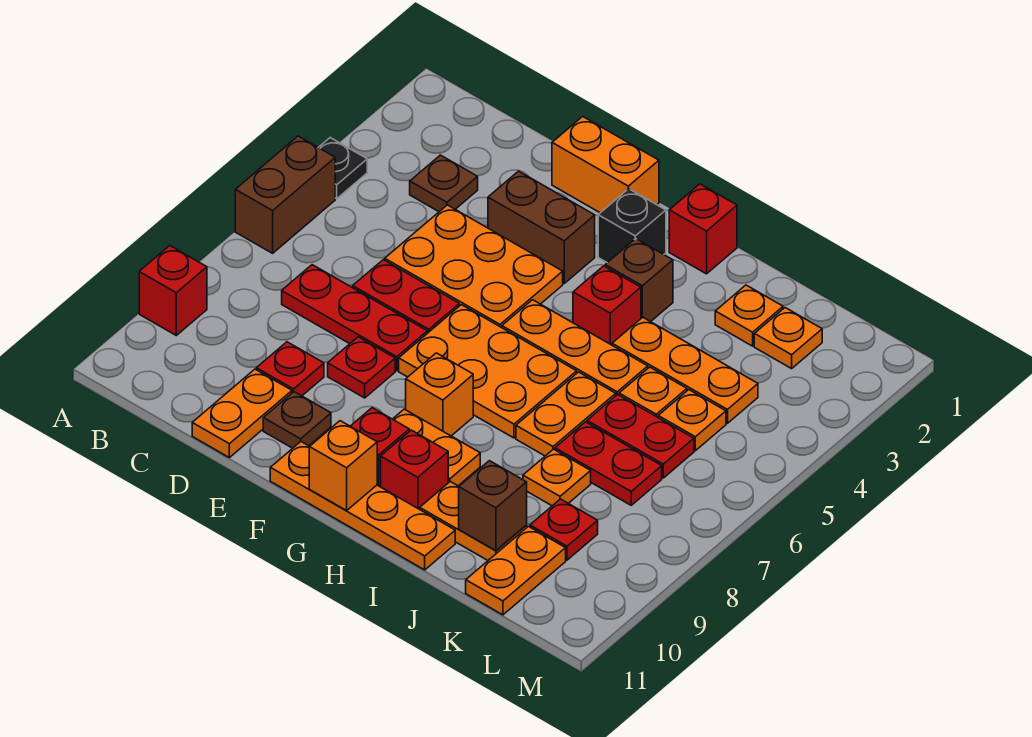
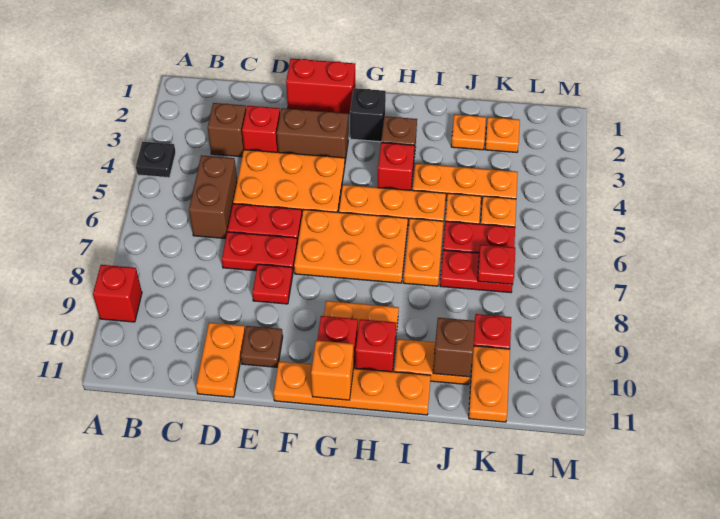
brown 1x2 brick [235,136,335,253] -> brown 1x2 brick moved to [189,155,237,239]
brown 1x1 plate [410,155,478,212] -> brown 1x1 brick [208,103,246,157]
red 1x3 plate [282,265,427,371] -> red 1x2 plate [222,232,297,273]
red 1x1 plate [256,342,324,396] -> red 1x1 plate moved to [478,245,515,285]
orange 1x2 brick [552,117,659,213] -> red 1x2 brick [286,59,355,114]
orange 1x1 brick [406,353,473,436] -> none
red 1x1 brick [669,184,737,274] -> red 1x1 brick moved to [242,106,280,152]
orange 1x1 plate [523,449,591,506] -> none

